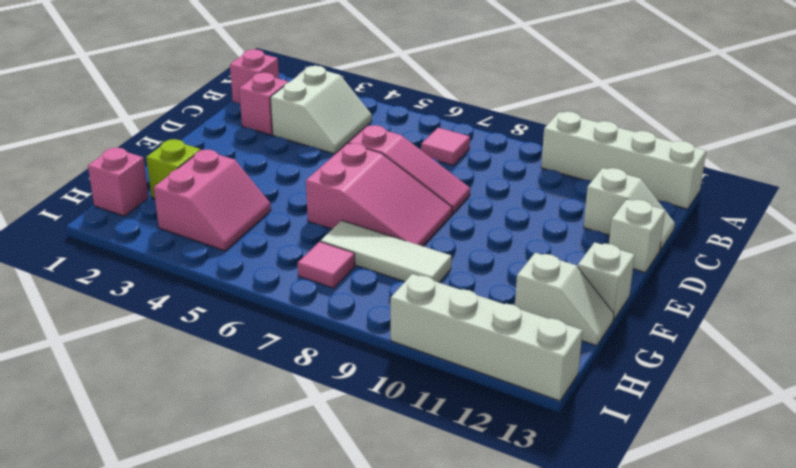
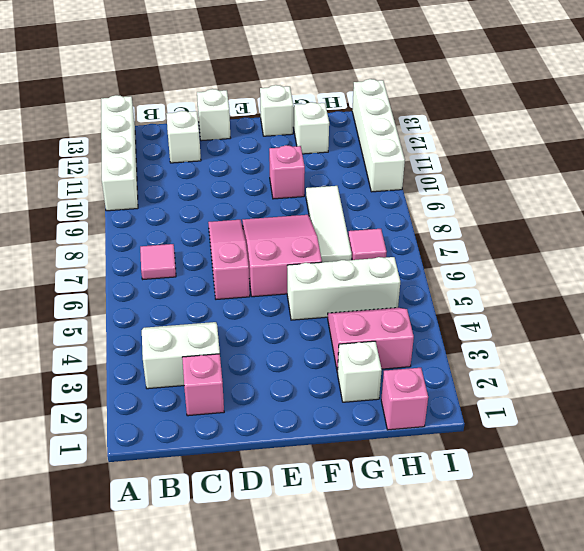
pink 1x1 brick [230,49,279,103] -> pink 1x1 brick moved to [269,145,305,199]
none -> white 1x3 brick [287,257,400,320]
lime 1x1 brick [146,139,201,198] -> white 1x1 brick [338,341,382,402]

